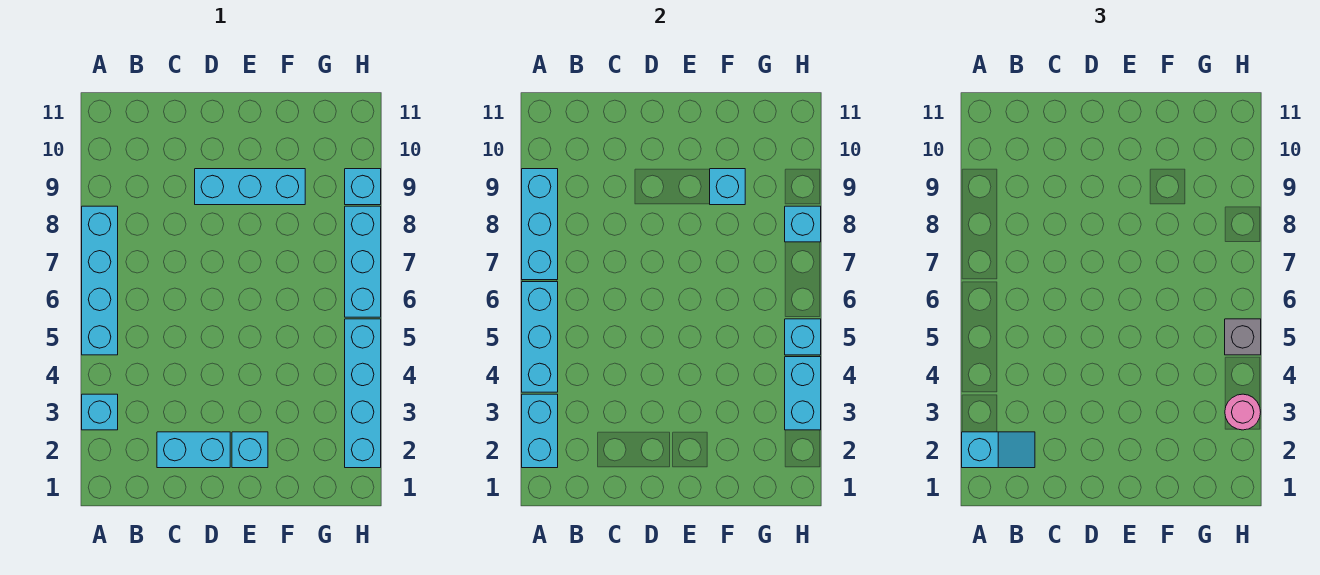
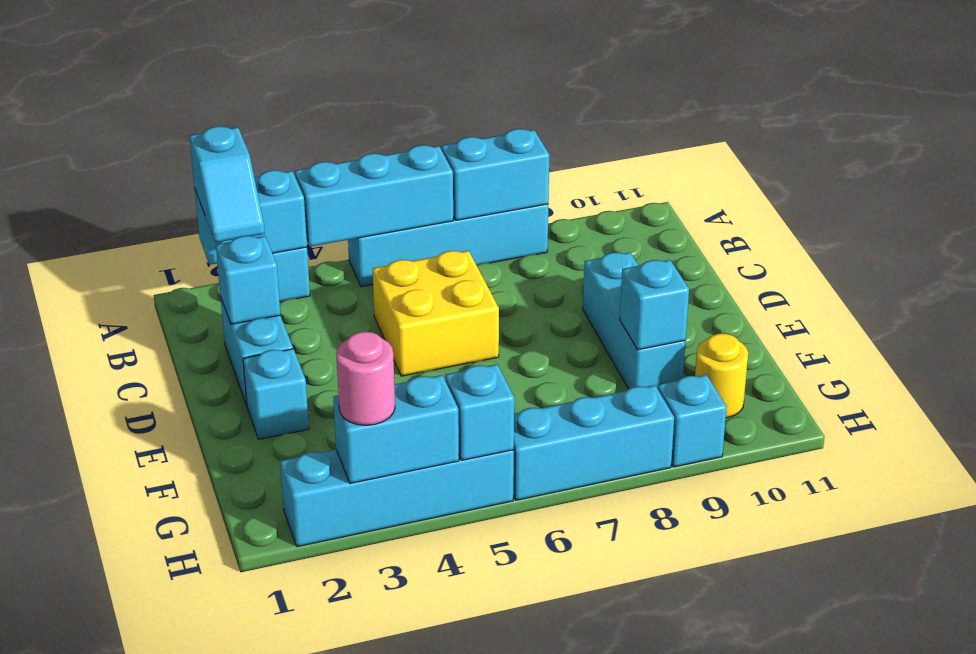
cyan 1x3 brick [522,169,558,280] -> cyan 1x2 brick [441,129,549,220]
none -> yellow 2x2 brick [373,251,499,376]
none -> yellow 1x1 round brick [695,333,748,418]
grey 1x1 brick [1225,319,1261,355] -> none
cyan 1x1 brick [785,206,821,242] -> cyan 1x1 brick moved to [216,236,280,324]

